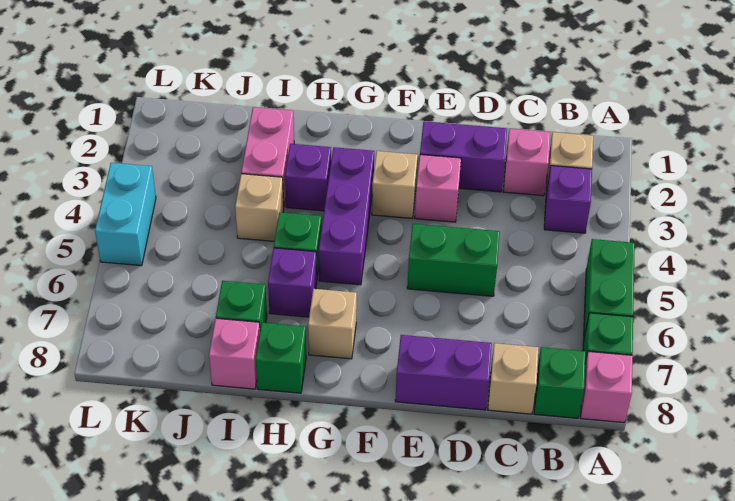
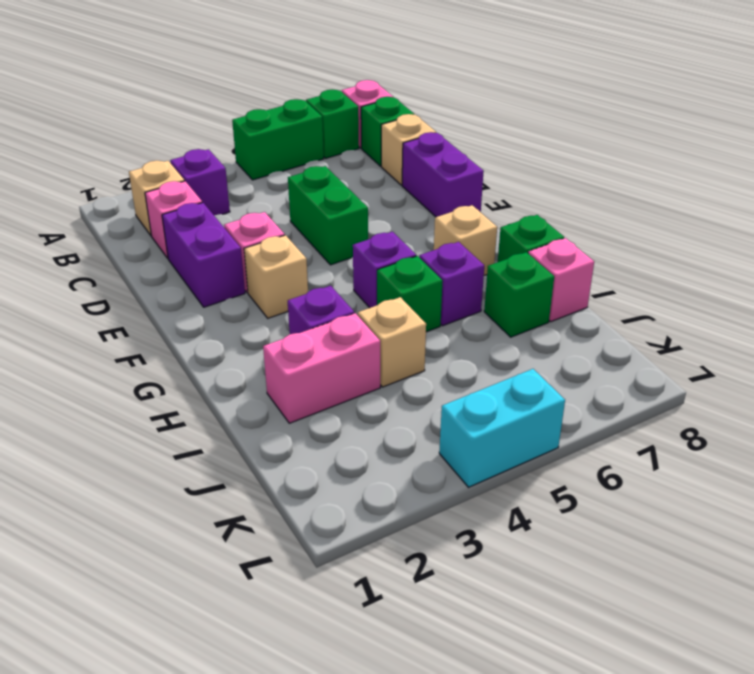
purple 1x3 brick [319,147,374,285] -> purple 1x1 brick [353,232,416,308]

